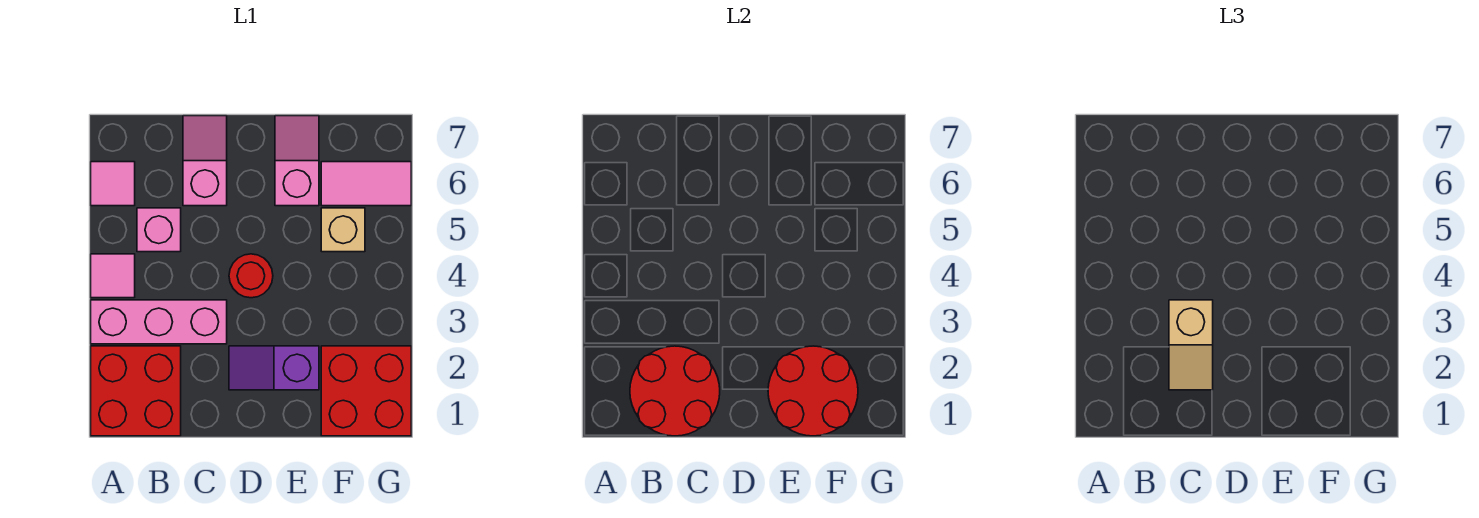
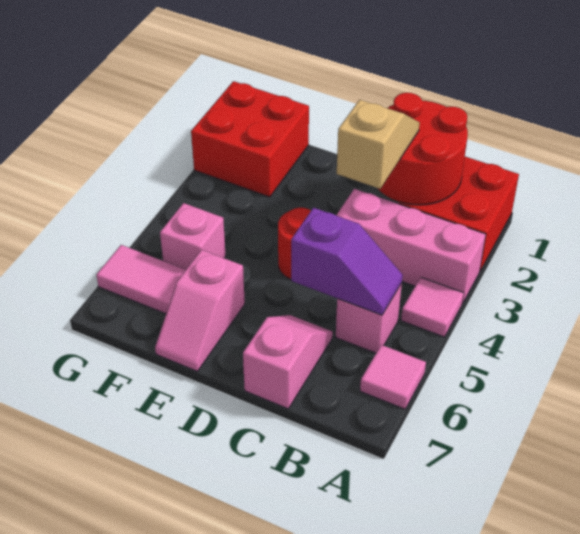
pink 1x2 slope [183,116,227,206] -> pink 1x2 slope turned to [243,315,333,409]
purple 1x2 slope [229,346,319,390] -> purple 1x2 slope moved to [291,208,403,315]
red 2x2 round brick [768,346,858,436] -> none
tan 1x1 brick [321,208,365,252] -> pink 1x1 brick [160,203,226,270]

